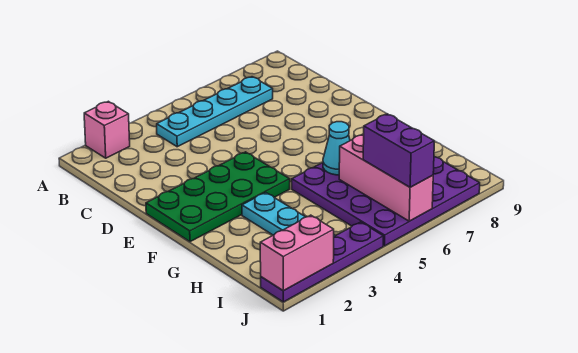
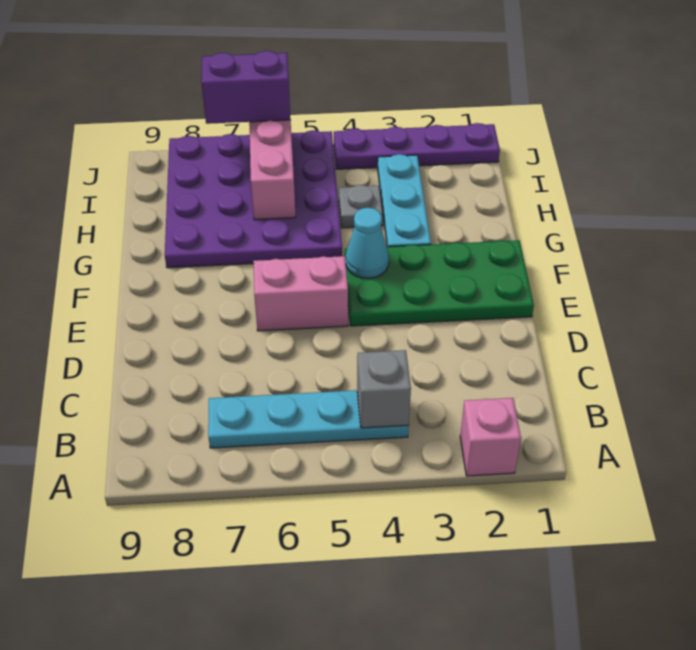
none -> grey 1x1 brick [357,350,411,428]
cyan 1x1 cone [323,122,350,175] -> cyan 1x1 cone moved to [346,208,389,278]
none -> grey 1x1 plate [339,185,383,228]
purple 1x2 brick [363,114,434,187] -> purple 1x2 brick turned to [201,51,291,124]
pink 1x2 brick [260,215,334,291] -> pink 1x2 brick moved to [253,256,348,331]

